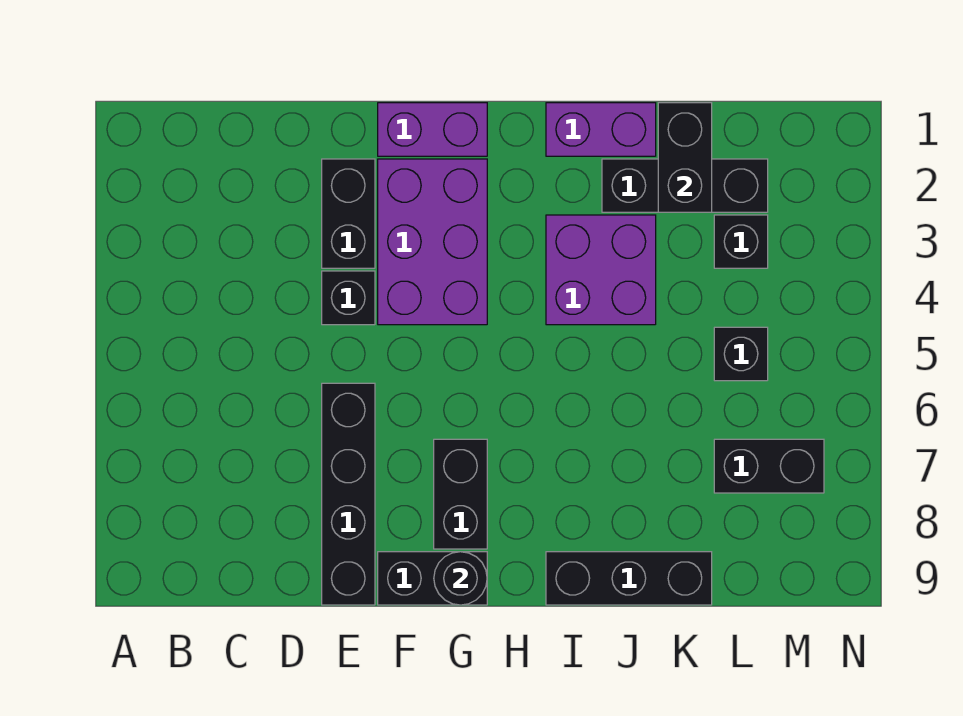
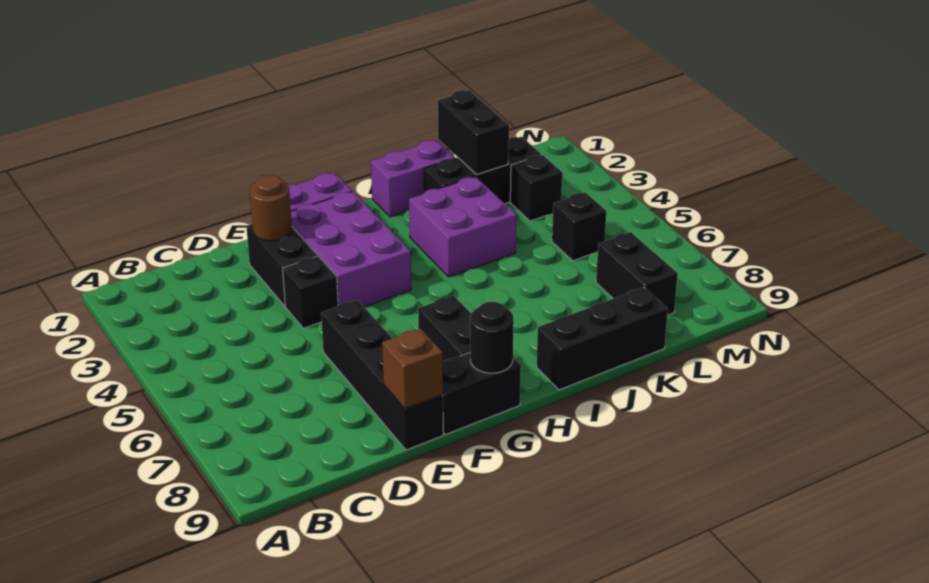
none -> brown 1x1 round brick [250,175,292,241]
none -> brown 1x1 brick [382,328,443,409]
black 1x2 brick [714,439,824,493] -> black 1x2 brick turned to [596,232,678,315]

